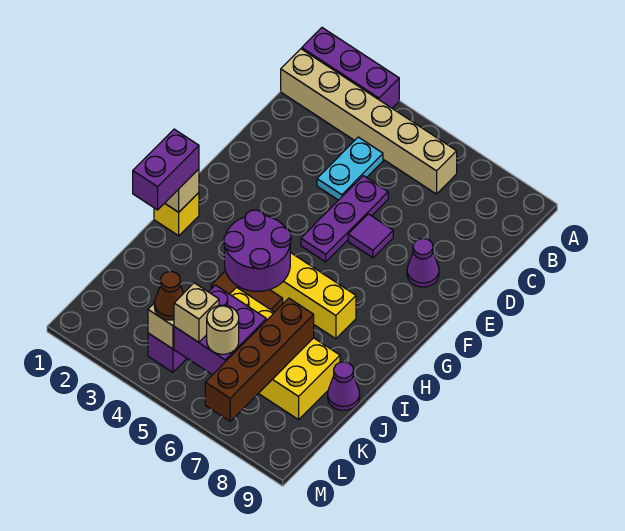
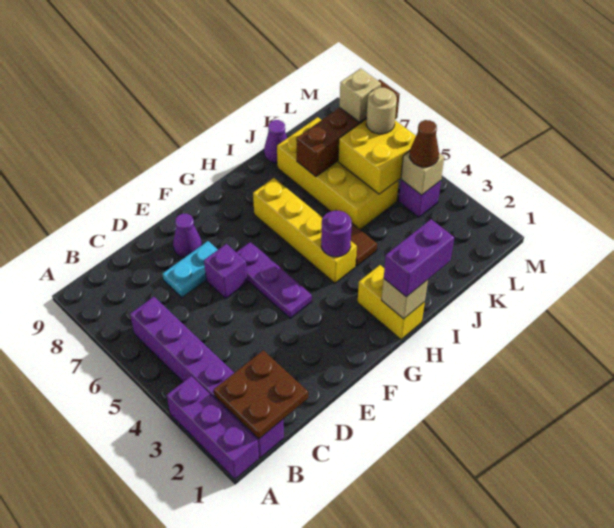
tan 1x6 brick [281,49,457,194] -> purple 1x6 brick [130,297,284,458]
none -> brown 2x2 plate [214,350,308,439]
cyan 1x2 plate [317,137,383,200] -> cyan 1x2 plate moved to [162,241,218,298]
purple 1x3 plate [301,176,388,262] -> purple 1x3 plate turned to [236,242,312,318]
purple 1x1 tile [348,214,393,258] -> purple 1x1 brick [204,244,248,298]
yellow 1x1 brick [154,193,199,236] -> yellow 1x2 brick [358,265,425,339]
purple 2x2 round brick [224,210,291,291] -> purple 1x1 round brick [321,211,352,257]
purple 2x2 brick [174,285,266,375] -> yellow 2x2 brick [338,120,416,194]
tan 1x1 brick [174,283,219,342] -> tan 1x1 brick moved to [340,68,381,122]

